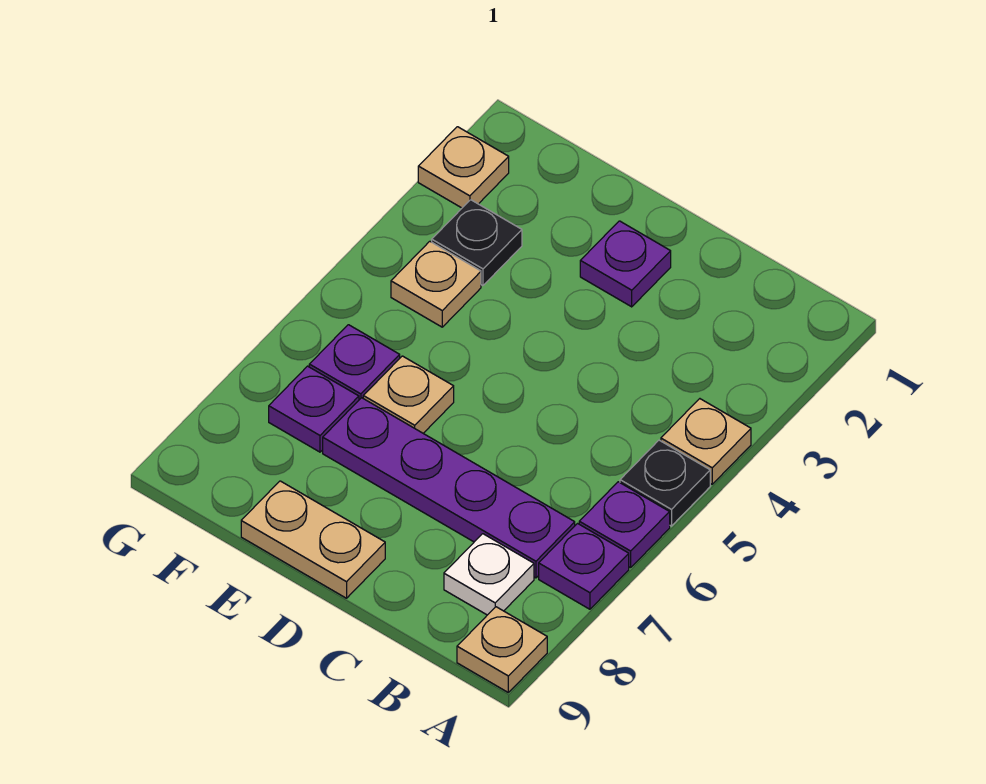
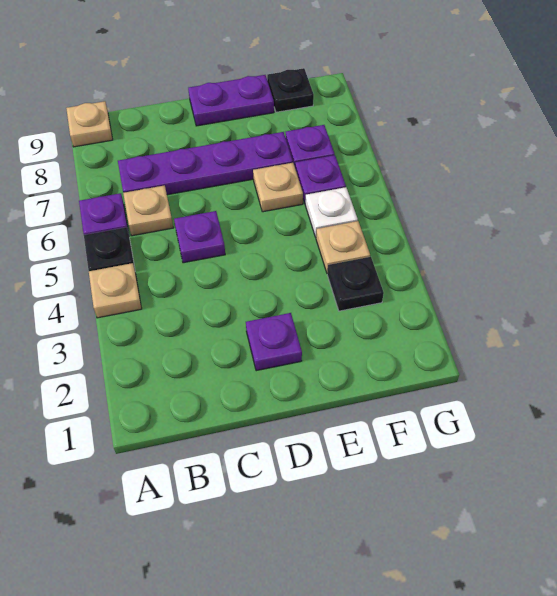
purple 1x1 plate [539,524,629,609] -> purple 1x1 plate moved to [174,211,225,263]
white 1x1 plate [444,534,534,615] -> white 1x1 plate moved to [305,187,358,237]
tan 1x2 plate [241,481,385,598] -> purple 1x2 plate [188,75,274,126]
none -> black 1x1 plate [267,68,314,112]
tan 1x1 plate [418,127,509,208] -> tan 1x1 plate moved to [123,185,173,236]

